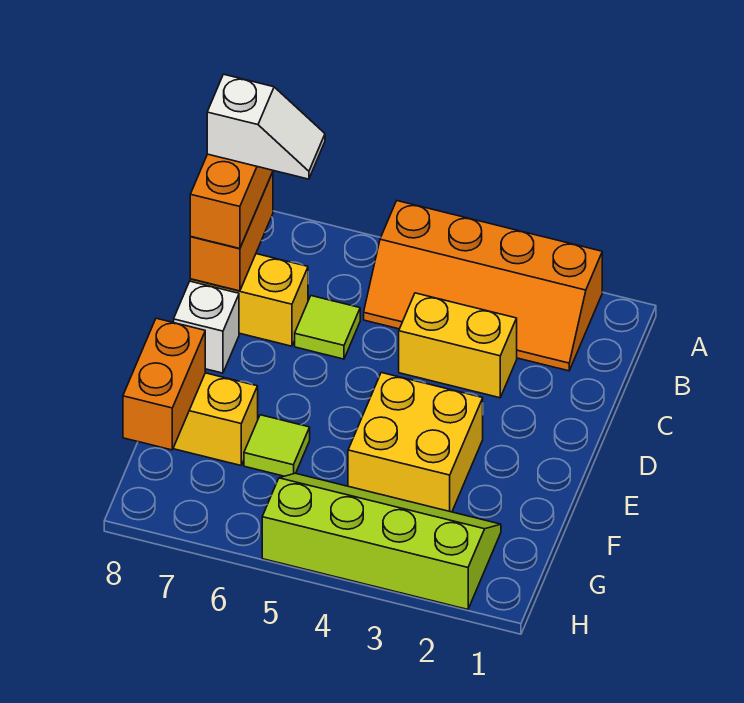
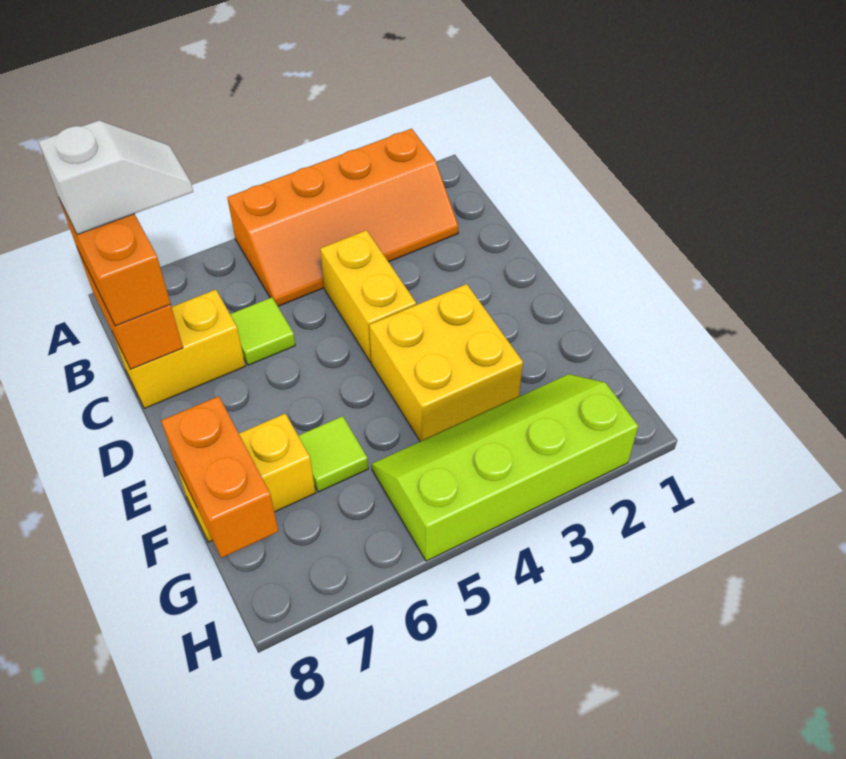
yellow 1x2 brick [399,293,517,398] -> yellow 1x2 brick turned to [320,230,416,362]
white 1x1 brick [174,281,239,373] -> none

